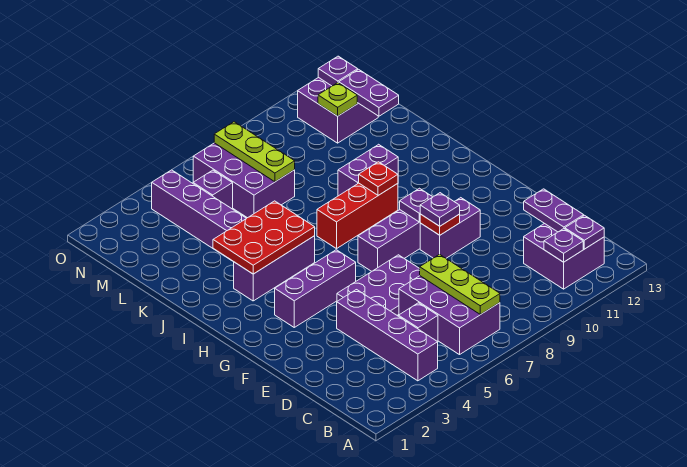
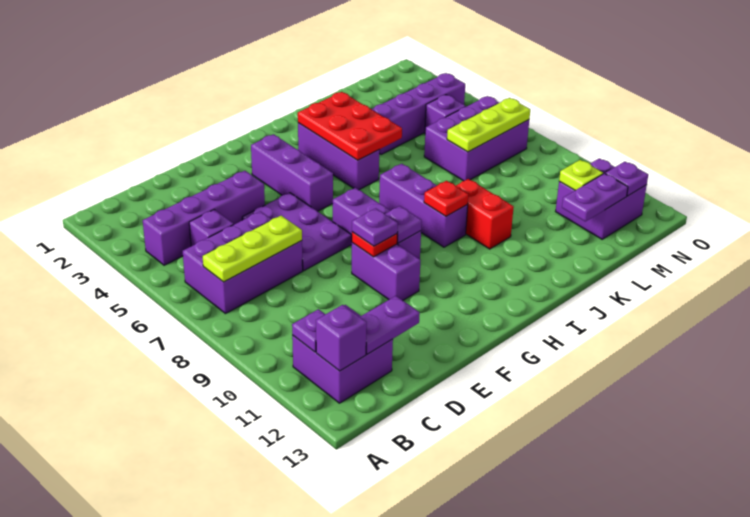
purple 1x1 plate [565,215,604,249] -> purple 1x1 brick [316,305,367,371]
red 1x3 brick [317,183,398,249] -> purple 1x3 brick [379,164,468,247]
purple 1x2 brick [338,144,398,196] -> red 1x2 brick [456,179,514,249]

